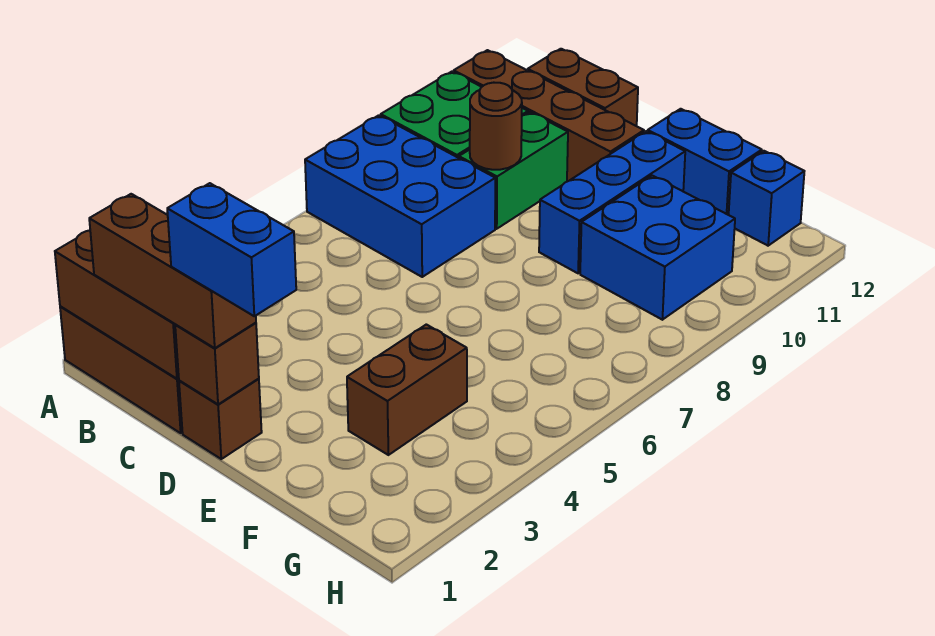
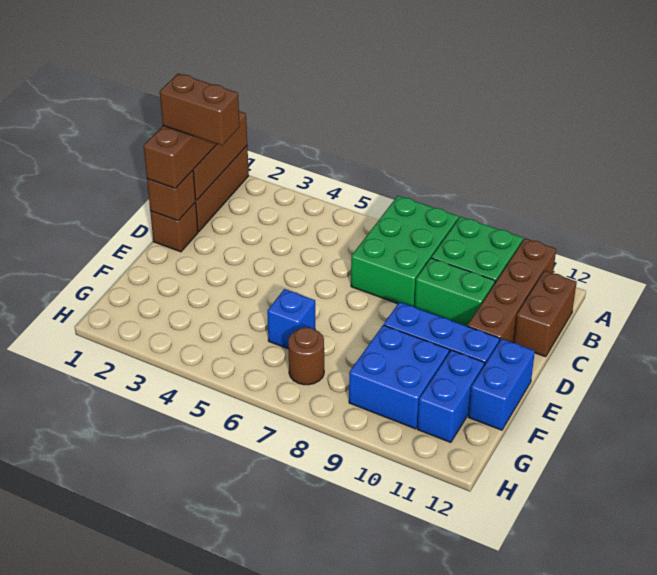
blue 2x3 brick [305,115,495,277] -> green 2x3 brick [351,196,459,307]
brown 1x1 round brick [470,83,522,170] -> brown 1x1 round brick moved to [288,327,324,385]
blue 1x2 brick [167,183,296,316] -> blue 1x2 brick moved to [418,350,484,442]
brown 1x2 brick [347,324,467,455] -> brown 1x2 brick moved to [160,74,240,145]
blue 1x1 brick [729,151,804,246] -> blue 1x1 brick moved to [267,289,315,349]

